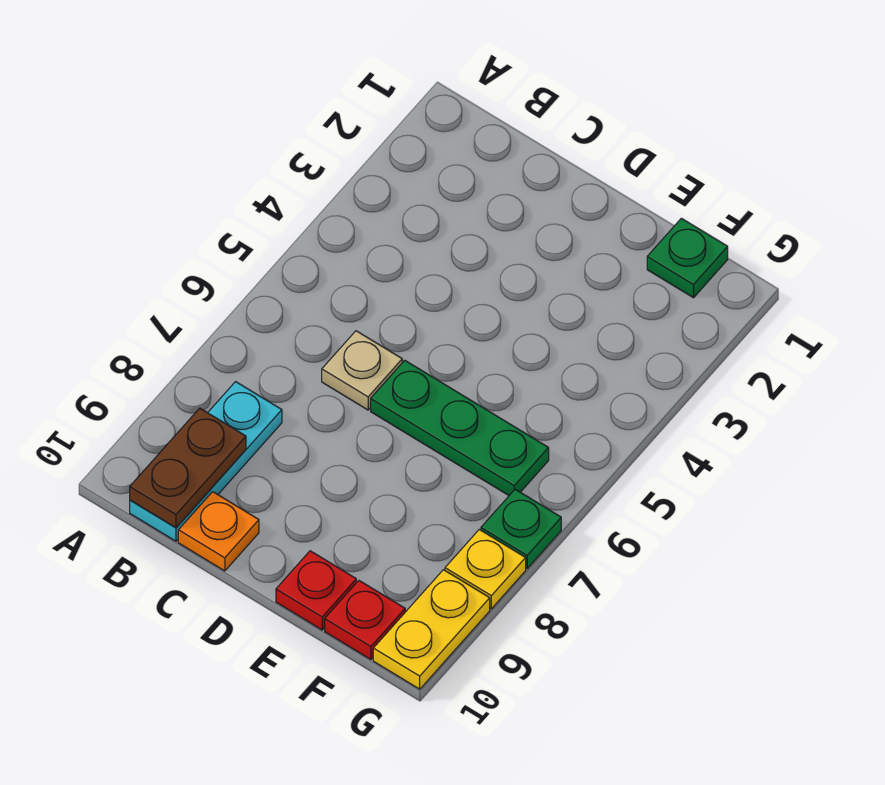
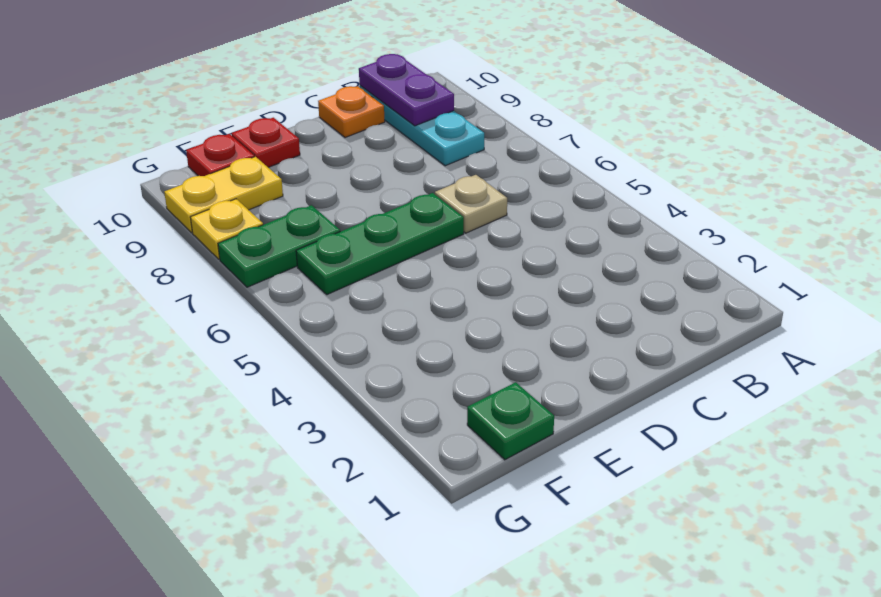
brown 1x2 plate [130,408,246,528] -> purple 1x2 plate [359,54,454,126]
green 1x1 plate [481,489,561,568] -> green 1x2 plate [218,205,340,287]
yellow 1x2 plate [373,570,490,689] -> yellow 1x2 plate turned to [164,157,283,233]

